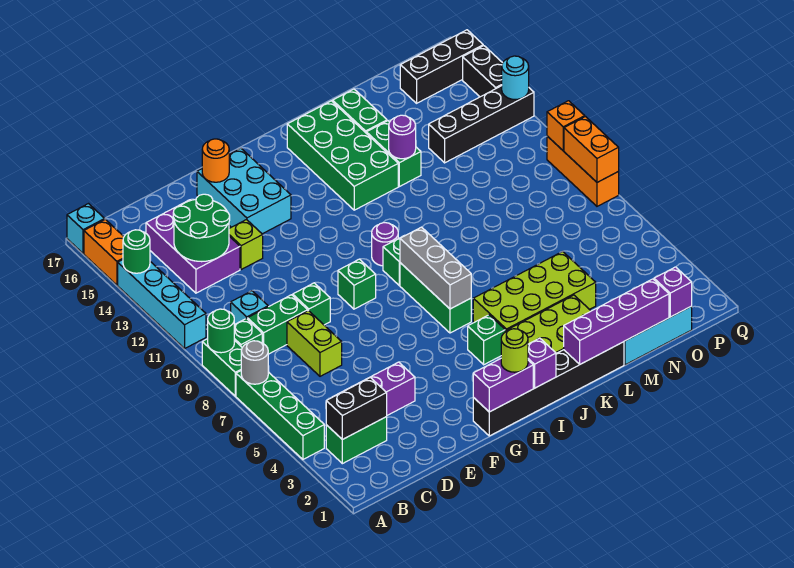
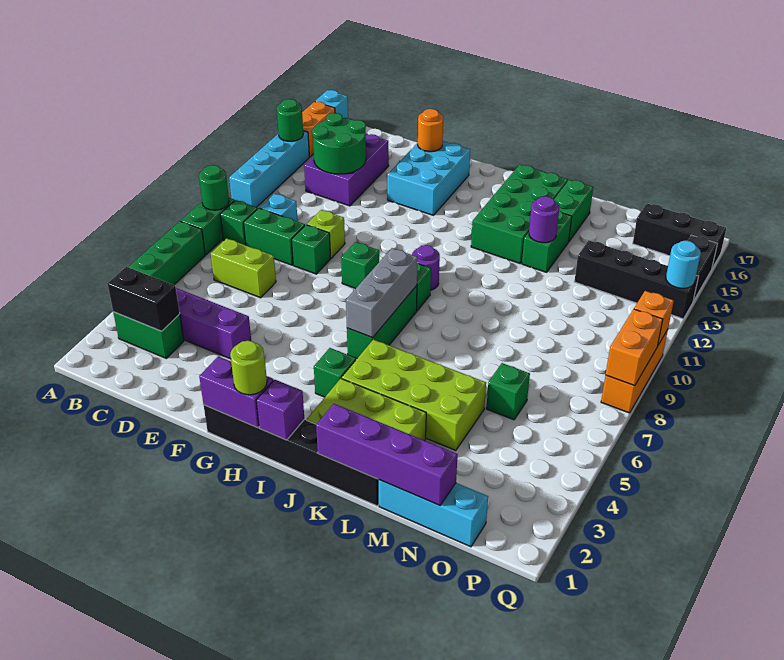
grey 1x1 round brick [241,341,268,384] -> none
lime 1x2 brick [287,311,342,376] -> lime 1x2 brick turned to [211,238,276,298]
lime 1x1 brick [229,220,263,270] -> lime 1x1 brick moved to [307,210,345,258]
none -> green 1x1 brick [486,363,530,420]
purple 1x1 brick [654,267,692,317] -> none

